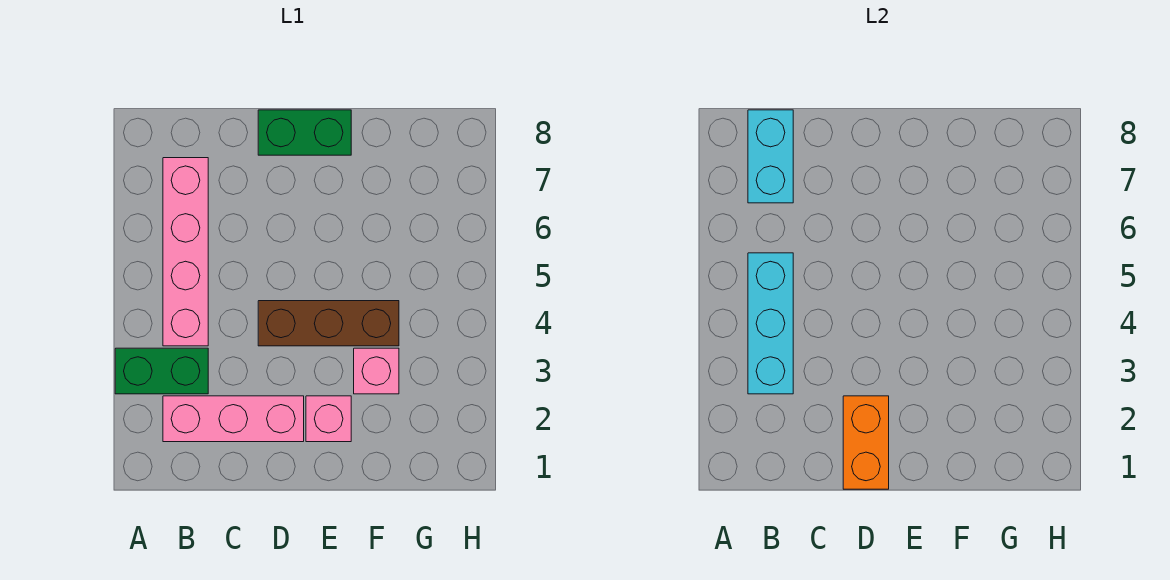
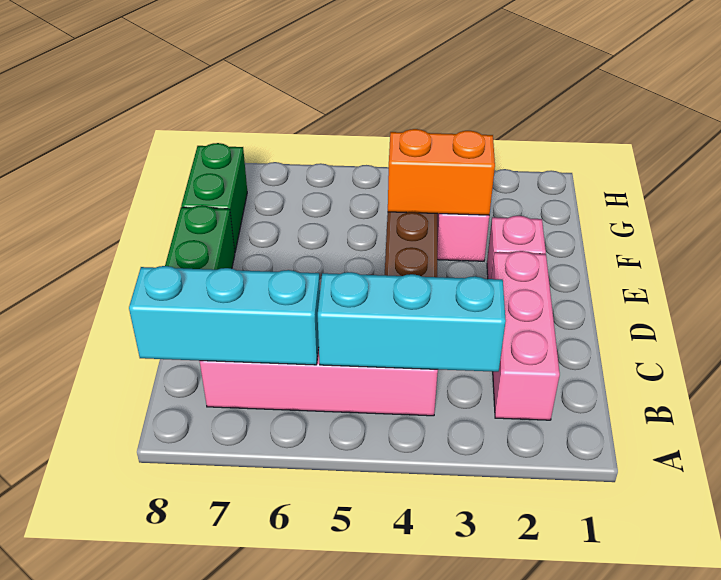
green 1x2 brick [115,348,208,394] -> green 1x2 brick moved to [181,143,247,252]
cyan 1x2 brick [748,110,793,203] -> cyan 1x3 brick [129,266,320,365]
orange 1x2 brick [843,396,889,489] -> orange 1x2 brick moved to [388,129,495,215]

